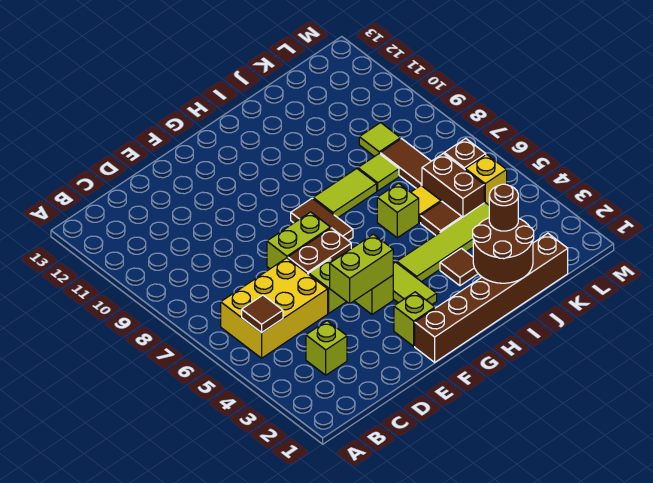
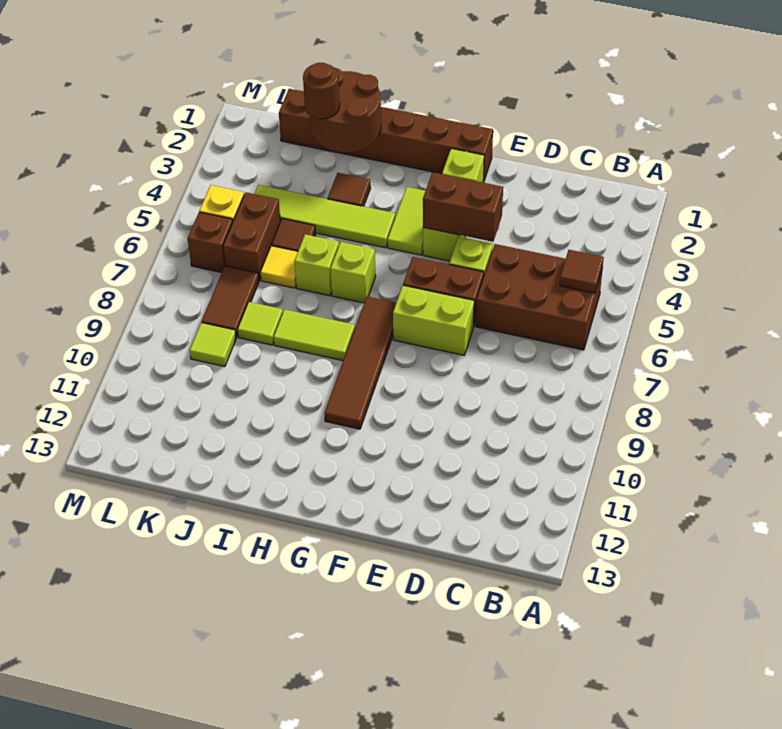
yellow 2x3 brick [221,258,328,358] -> brown 2x3 brick [476,244,603,350]
lime 1x1 brick [306,321,347,375] -> lime 1x1 brick moved to [331,242,376,303]
lime 1x2 brick [330,234,393,304] -> brown 1x2 brick [423,172,503,242]
brown 1x2 tile [291,198,353,241] -> brown 1x4 tile [324,296,396,429]

